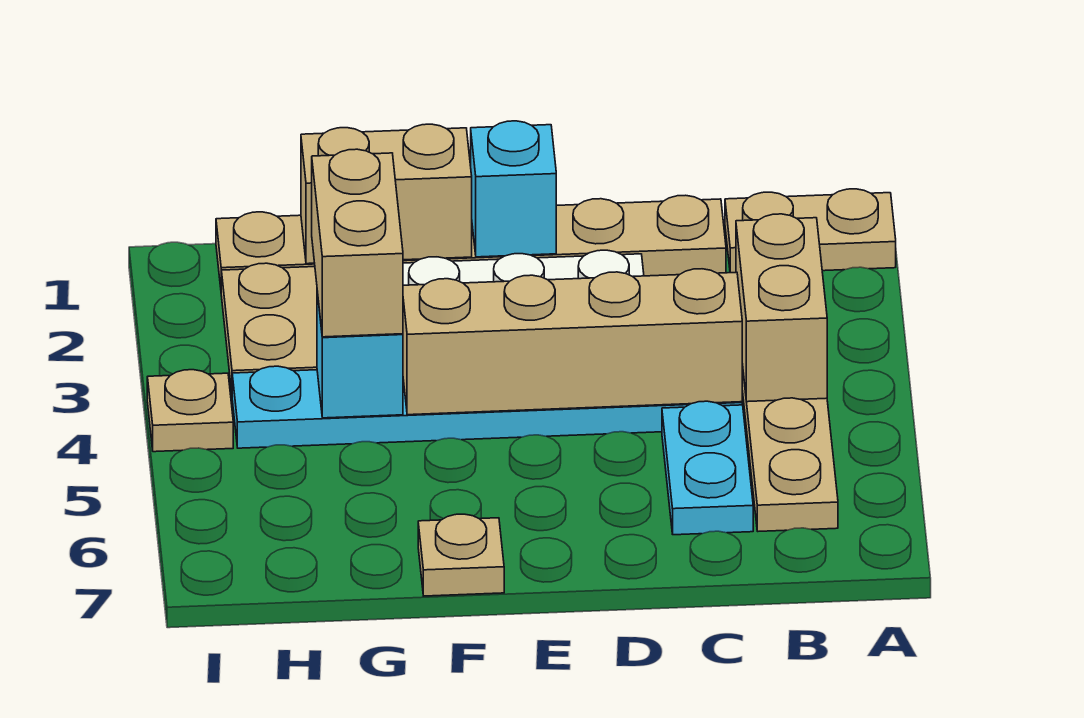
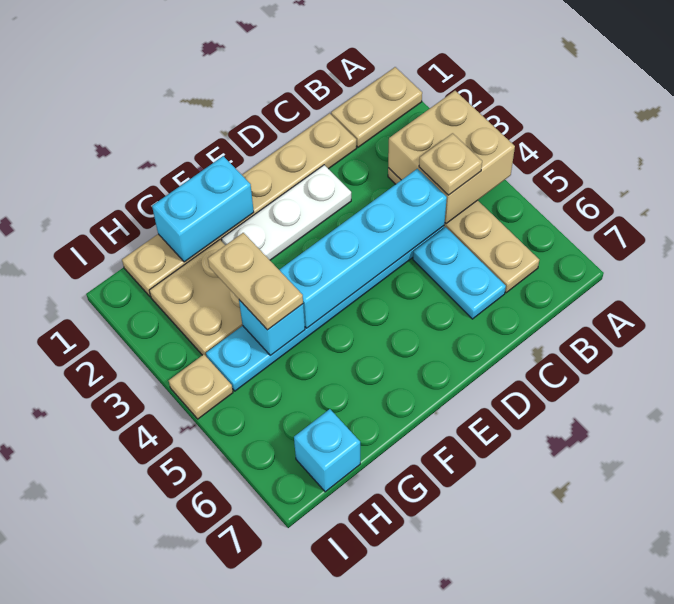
tan 1x2 brick [736,214,827,402] -> tan 2x2 brick [388,91,515,224]
tan 1x4 brick [403,269,742,415] -> cyan 1x4 brick [280,169,447,328]
cyan 1x1 brick [471,121,556,257] -> cyan 1x1 brick moved to [294,409,360,492]
tan 1x2 brick [301,124,472,264] -> cyan 1x2 brick [152,156,254,262]
tan 1x1 plate [418,514,504,596] -> tan 1x1 plate moved to [419,133,482,195]
tan 1x2 brick [312,149,403,337] -> tan 1x2 plate [208,233,303,330]

